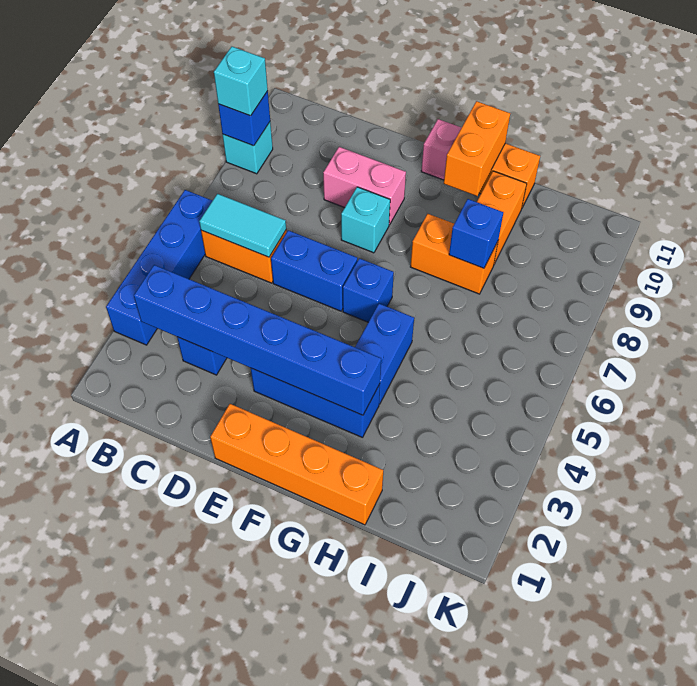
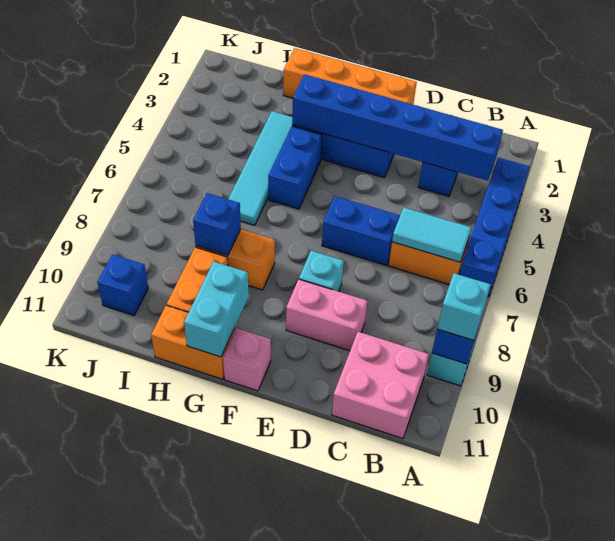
none -> pink 2x2 brick [332,332,429,438]
blue 1x1 brick [343,258,394,322] -> blue 1x1 brick moved to [97,254,148,315]
orange 1x2 brick [444,101,510,196] -> cyan 1x2 brick [184,262,249,357]
none -> cyan 1x4 tile [229,111,292,225]

